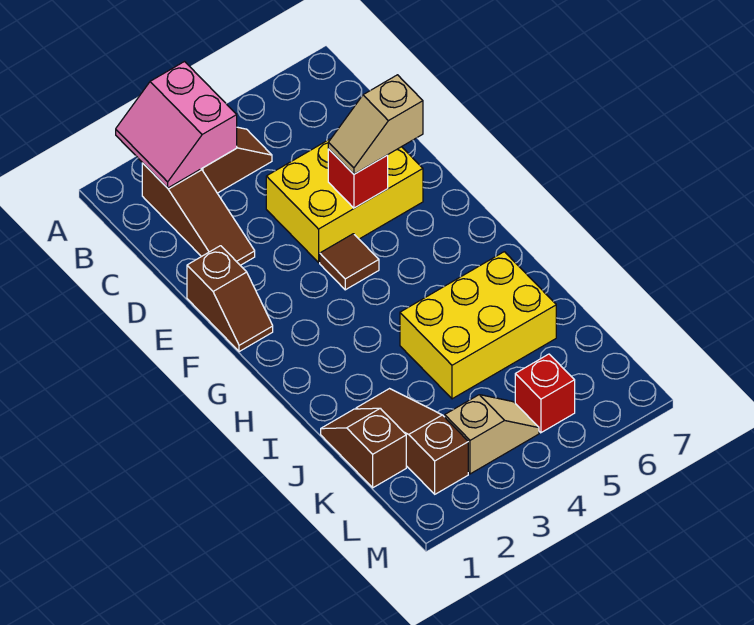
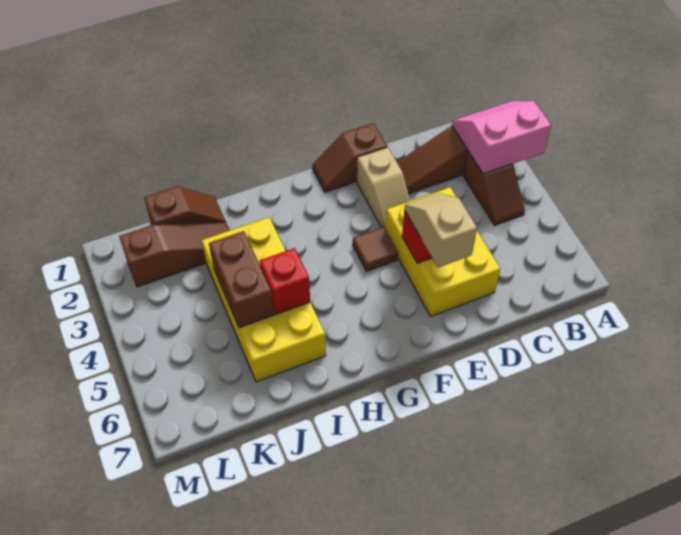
yellow 2x3 brick [400,252,556,399] -> yellow 2x4 brick [202,217,326,382]
none -> brown 1x2 brick [209,231,274,328]
tan 1x2 slope [445,395,539,474] -> tan 1x2 slope moved to [357,147,410,228]
red 1x1 brick [515,354,575,433] -> red 1x1 brick moved to [260,248,310,314]

